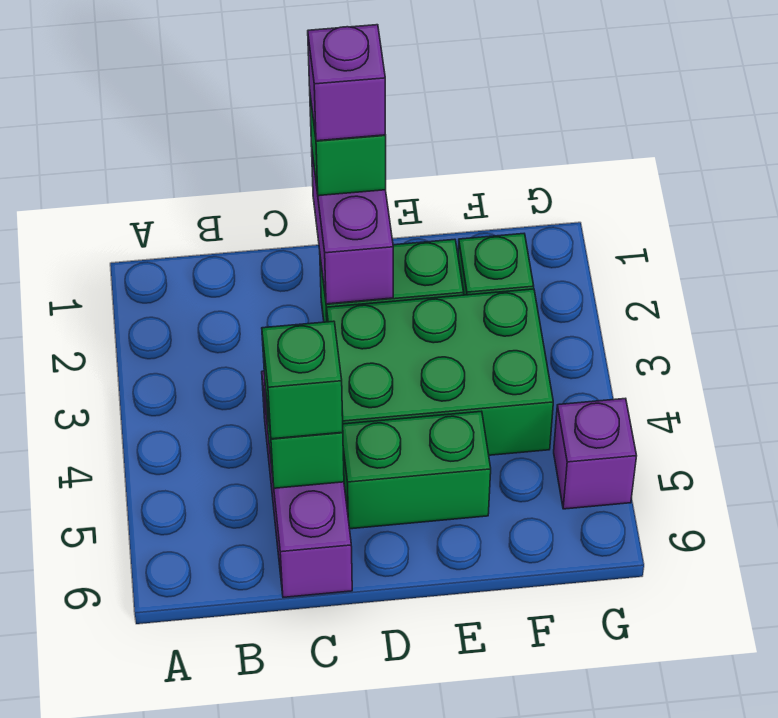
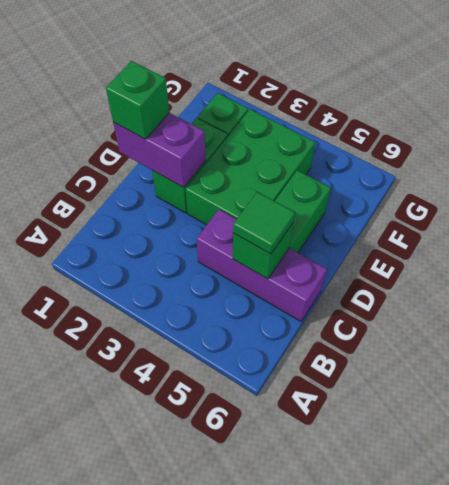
green 1x1 brick [262,321,343,439] -> green 1x1 tile [233,192,295,254]
purple 1x1 brick [308,25,385,141] -> none
purple 1x1 brick [554,398,636,509] -> none

